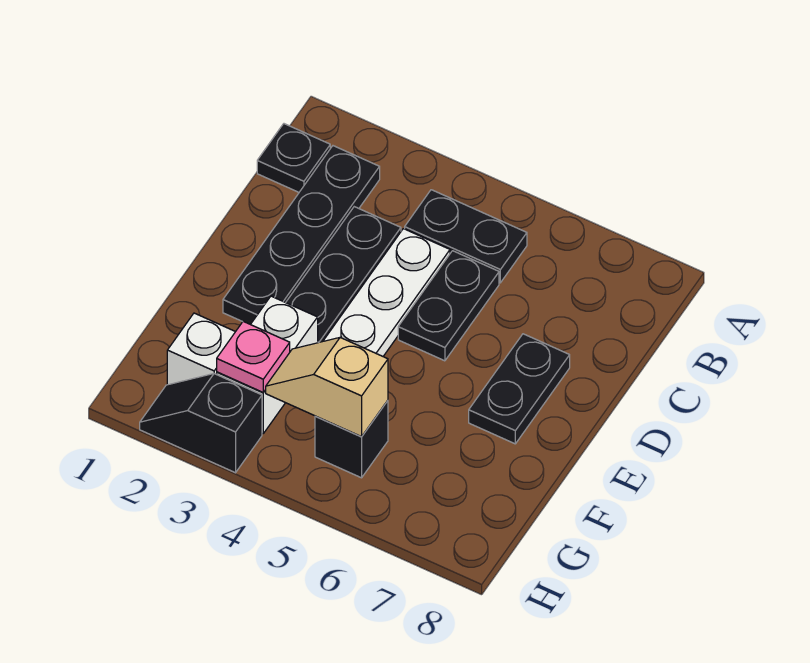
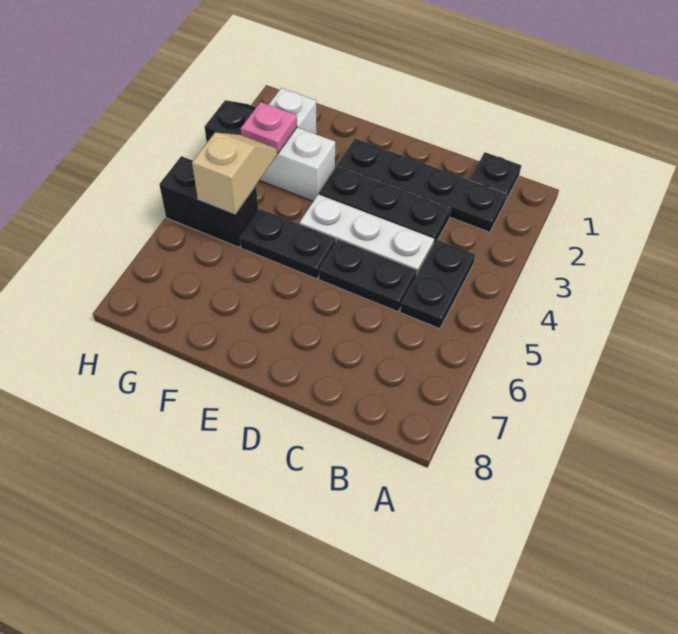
black 1x2 plate [469,334,570,444] -> black 1x2 plate moved to [240,209,336,279]
black 1x1 brick [315,401,388,478] -> black 1x2 brick [159,156,258,247]

